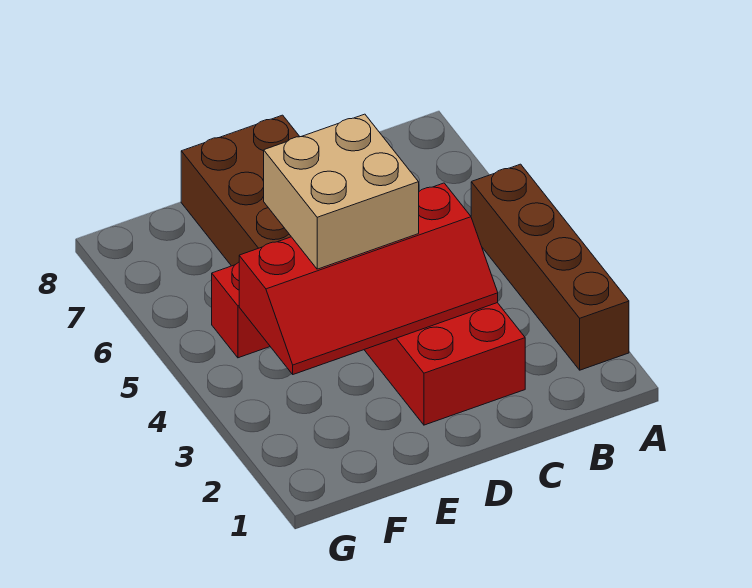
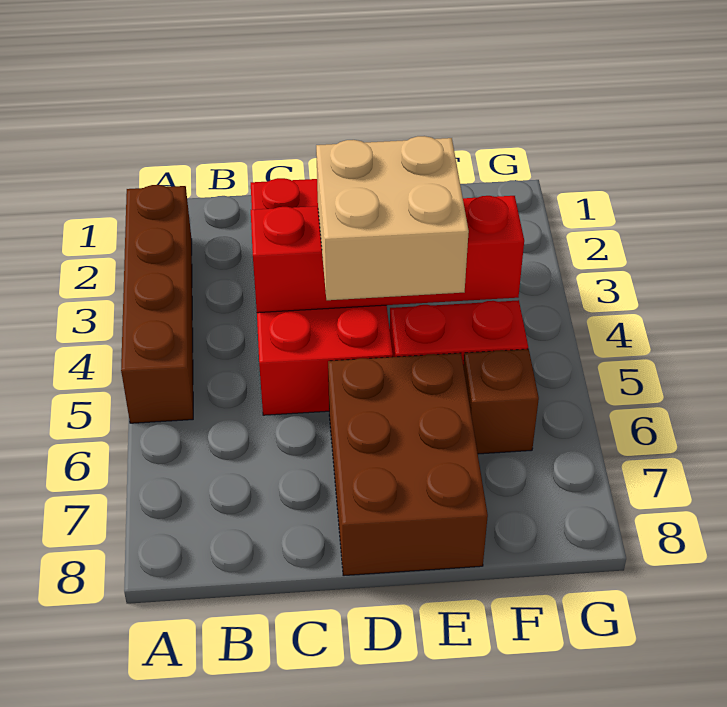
none -> brown 1x1 brick [463,349,539,454]

